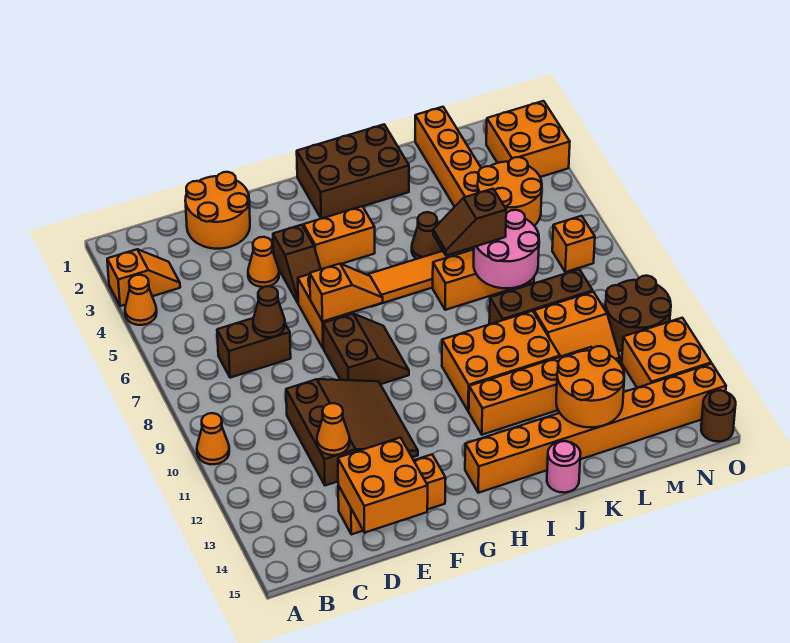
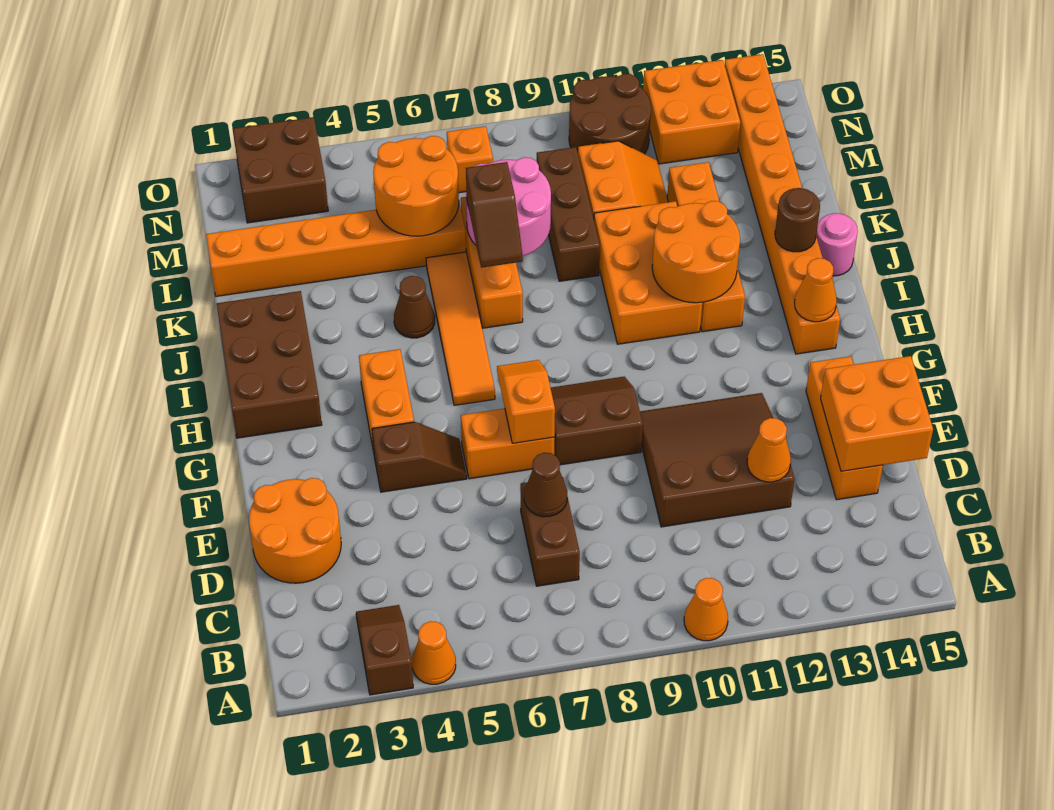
orange 1x2 slope [107,249,180,306] -> brown 1x2 slope [356,605,413,695]
orange 1x1 cone [248,237,279,287] -> orange 1x1 cone moved to [795,258,837,322]
orange 2x2 round brick [556,346,624,427] -> orange 2x2 round brick moved to [652,201,740,303]
orange 2x2 brick [486,101,570,177] -> brown 2x2 brick [233,117,328,223]
brown 1x1 round brick [701,390,736,442] -> brown 1x1 round brick moved to [775,188,820,252]

